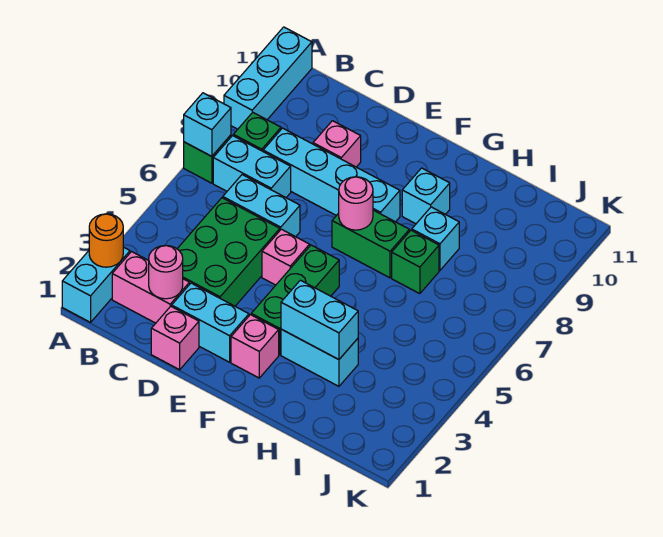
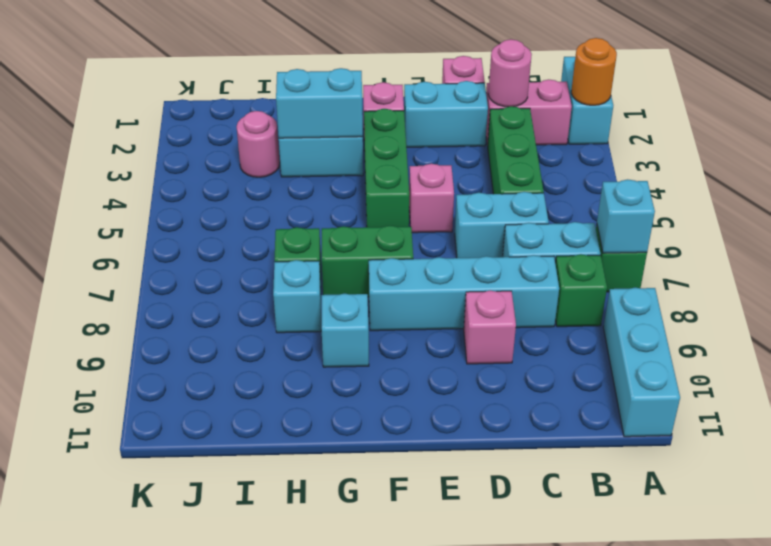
green 2x3 brick [177,198,280,306] -> green 1x3 brick [488,106,544,194]
pink 1x1 round brick [339,177,373,230] -> pink 1x1 round brick moved to [237,111,280,177]

